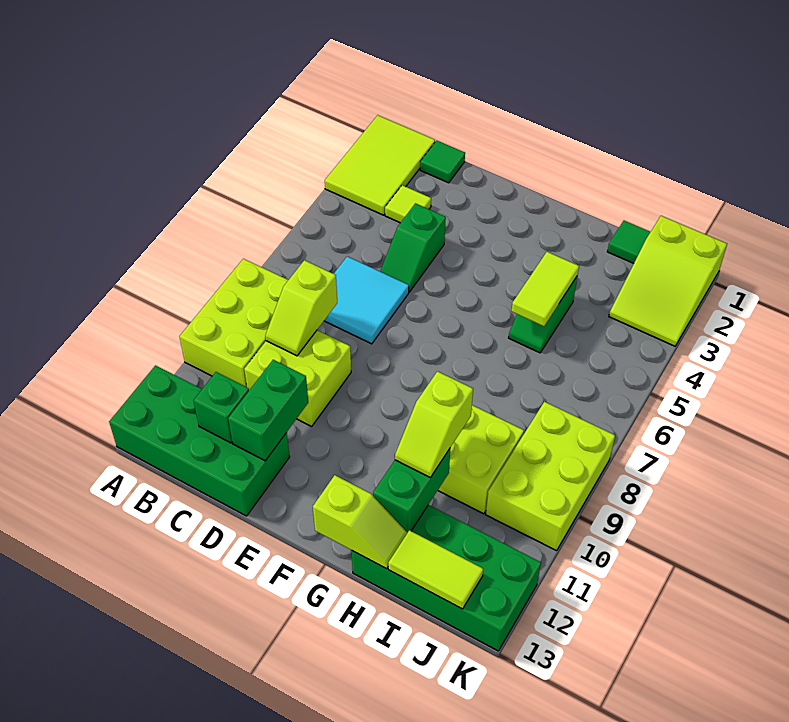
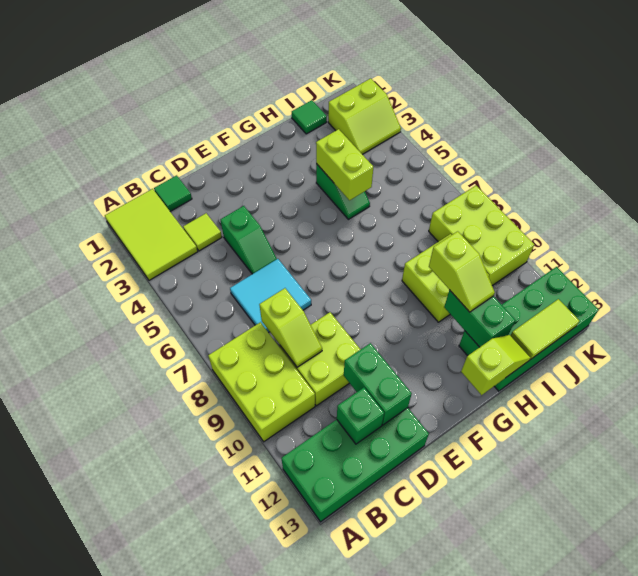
lime 1x2 tile [512,252,579,326] -> lime 1x2 brick [316,129,373,200]
lime 2x3 slope [609,216,727,346] -> lime 2x2 slope [328,78,401,154]

